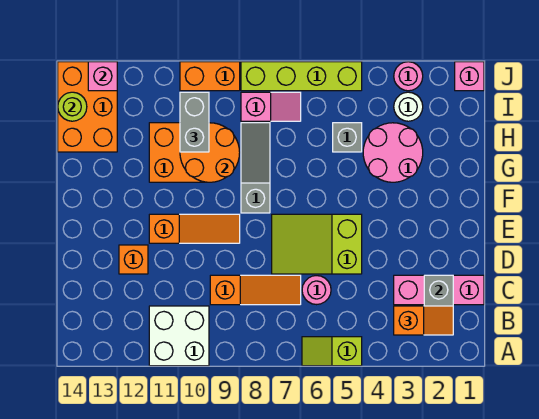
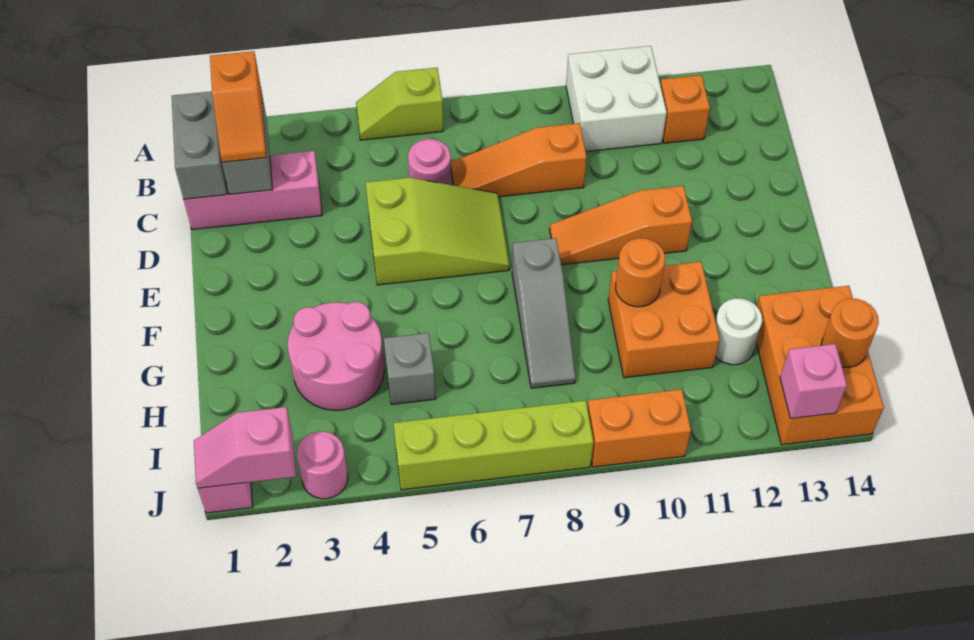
lime 1x2 slope [302,337,362,366] -> lime 1x2 slope turned to [356,68,443,140]
orange 1x2 slope [394,306,453,335] -> orange 1x2 slope turned to [210,51,266,162]
orange 1x1 brick [119,245,148,274] -> orange 1x1 brick moved to [660,75,710,143]
orange 2x2 round brick [180,123,240,182] -> orange 1x1 round brick [616,238,665,307]
grey 1x2 brick [180,92,209,152] -> grey 1x2 brick moved to [172,91,227,199]
white 1x1 round brick [394,92,423,121] -> white 1x1 round brick moved to [716,298,762,365]
pink 1x2 slope [241,92,301,121] -> pink 1x2 slope moved to [194,407,296,488]
lime 1x1 round brick [58,92,87,121] -> orange 1x1 round brick [821,299,879,368]

